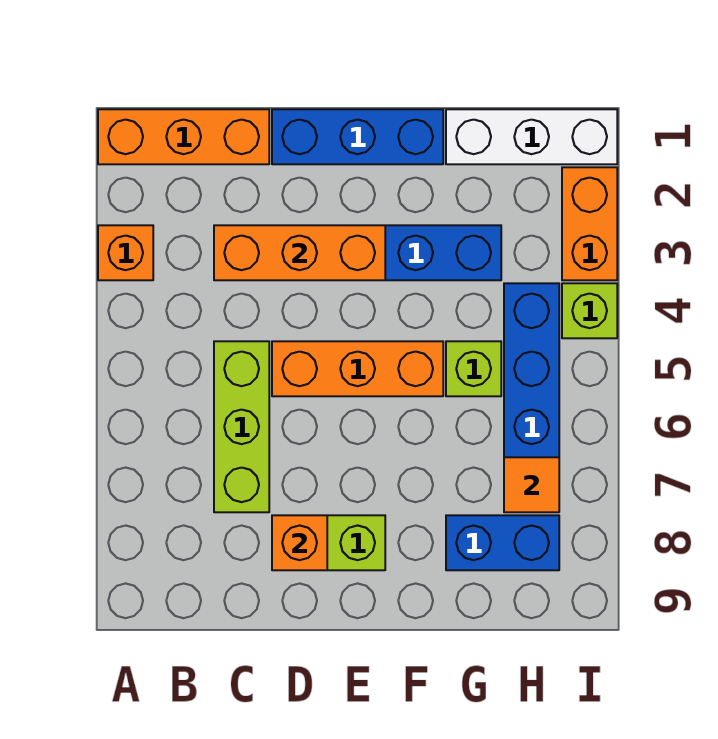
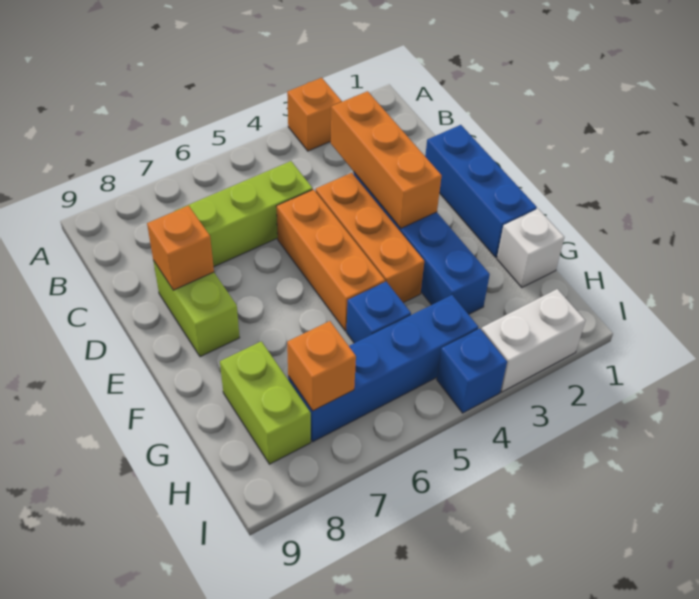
orange 1x3 brick [98,109,269,164] -> orange 1x3 brick moved to [316,173,424,303]
white 1x3 brick [446,109,617,164] -> white 1x1 brick [497,209,564,287]
lime 1x1 brick [446,341,501,396] -> blue 1x1 brick [346,282,411,343]
blue 1x2 brick [446,515,559,570] -> lime 1x2 brick [220,341,311,464]
orange 1x1 tile [504,457,559,512] -> orange 1x1 brick [287,321,356,411]
orange 1x2 brick [562,167,617,280] -> white 1x2 brick [481,289,585,392]
lime 1x1 brick [562,283,617,338] -> blue 1x1 brick [437,329,507,413]

